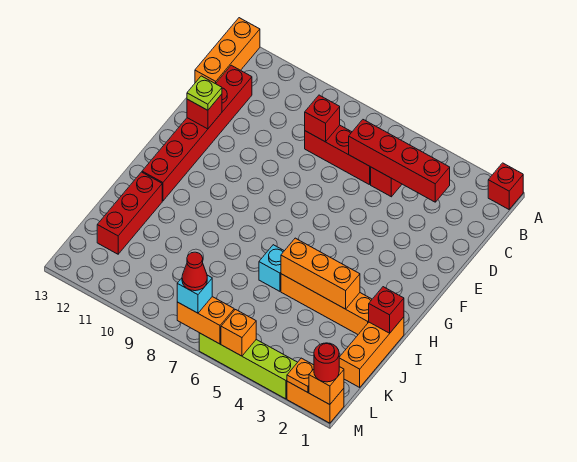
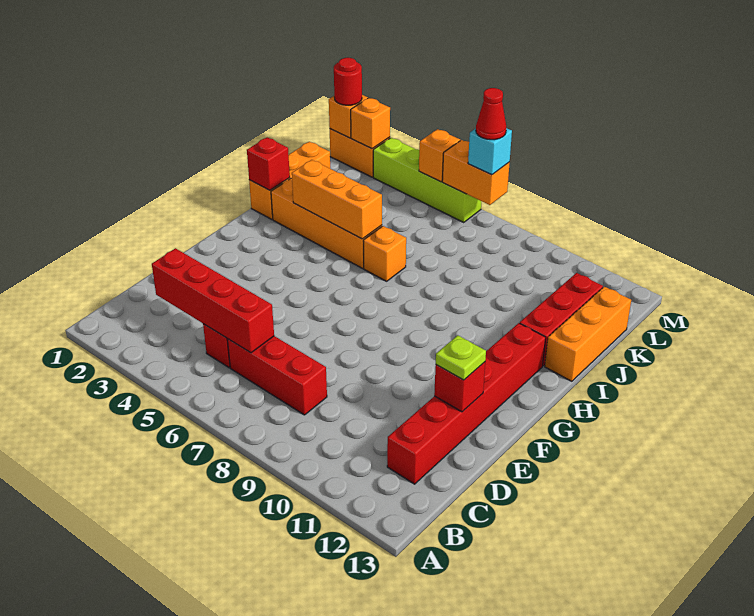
red 1x1 brick [488,163,523,209] -> none
orange 1x3 brick [195,18,260,84] -> orange 1x3 brick moved to [545,287,631,381]
red 1x1 brick [305,95,340,142] -> none
cyan 1x1 brick [259,245,284,291] -> orange 1x1 brick [363,226,406,281]
orange 1x1 plate [287,358,314,392] -> orange 1x1 brick [351,98,390,149]

